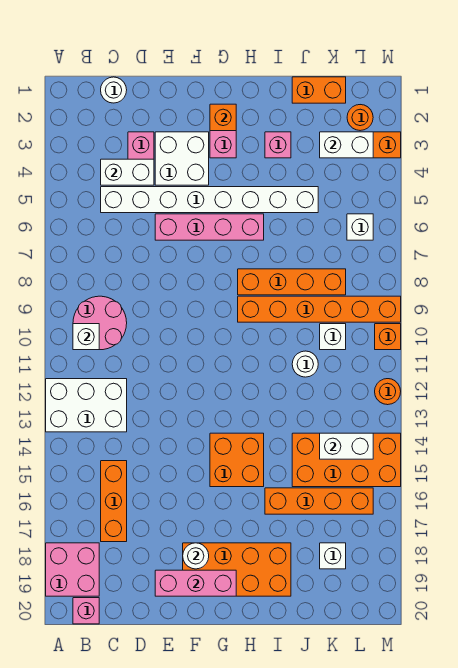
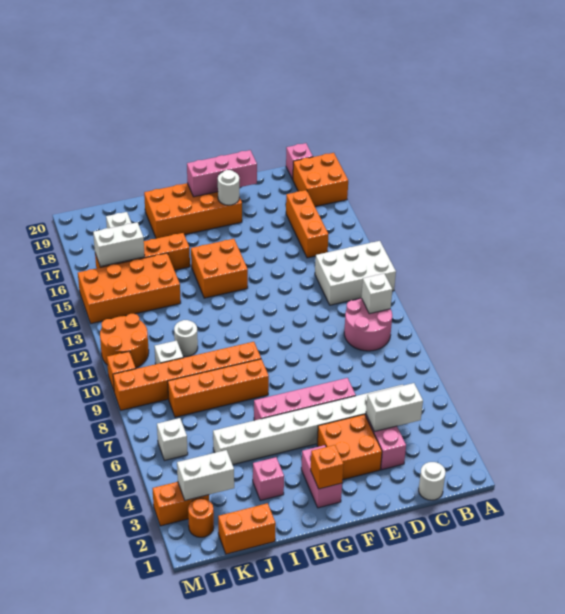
pink 2x2 brick [46,543,99,596] -> orange 2x2 brick [293,153,348,207]
white 2x2 brick [155,132,209,185] -> orange 2x2 brick [317,414,382,480]
white 1x2 brick [320,433,373,459] -> white 1x2 brick moved to [93,222,145,267]
orange 1x1 round brick [375,379,401,405] -> orange 2x2 round brick [100,314,149,368]

